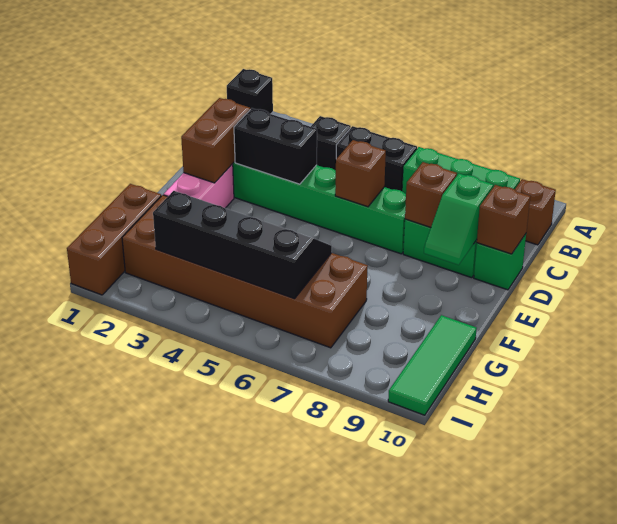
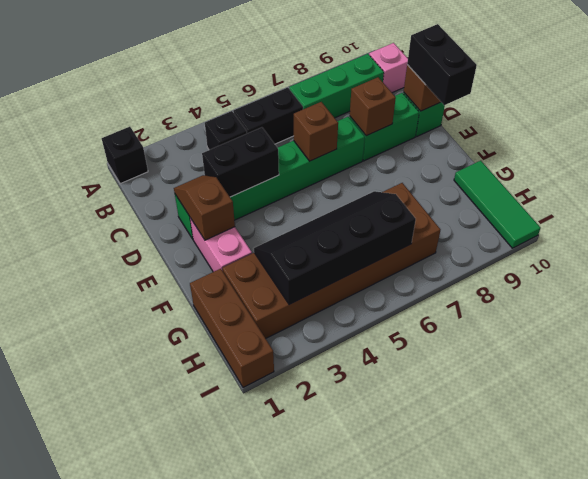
brown 1x1 brick [515,179,556,245] -> pink 1x1 brick [369,43,408,93]
brown 1x2 brick [181,98,250,183] -> brown 1x2 slope [174,175,235,240]
green 1x2 slope [424,174,493,265] -> none
none -> black 1x2 brick [407,24,477,105]

